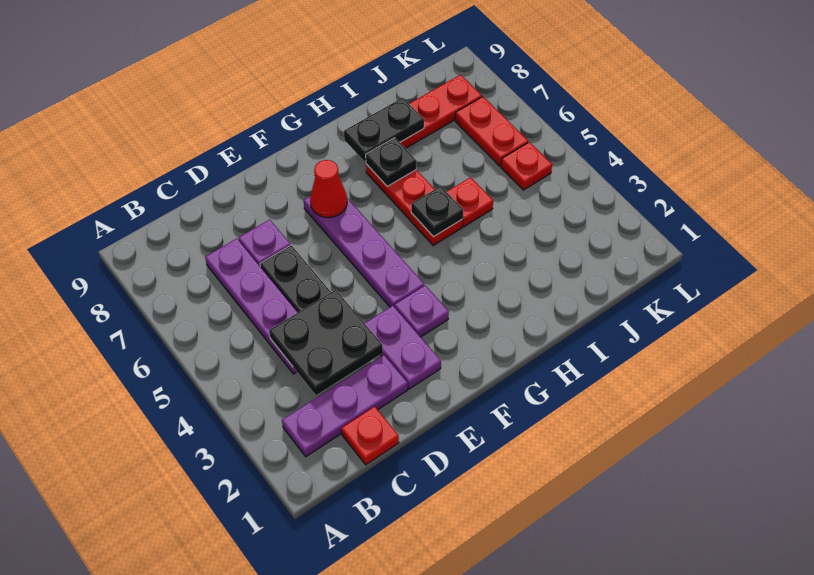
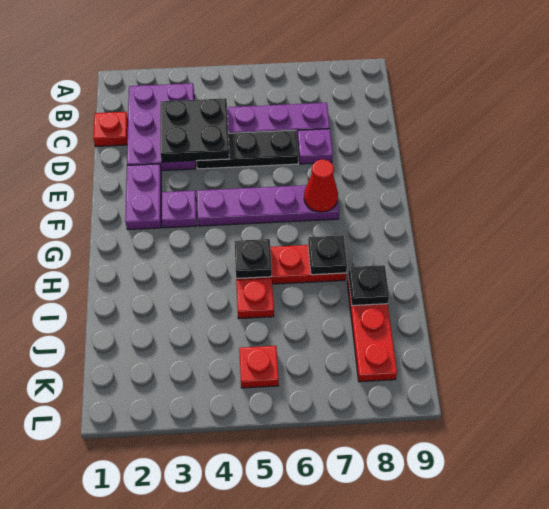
purple 1x3 plate [282,355,408,457] -> purple 2x3 plate [127,83,196,171]
purple 1x2 plate [365,306,441,389] -> purple 1x2 plate turned to [125,164,161,230]
black 1x2 plate [344,98,424,162] -> black 1x1 plate [348,265,389,306]
red 1x2 plate [455,97,528,166] -> none

